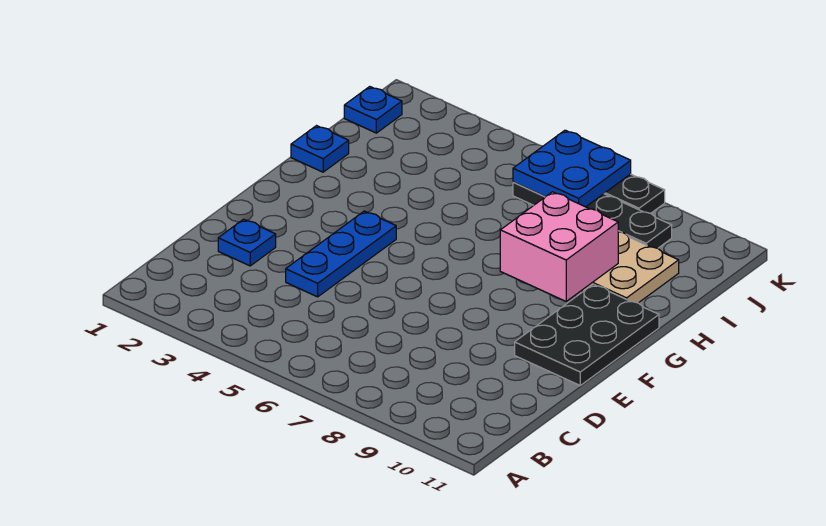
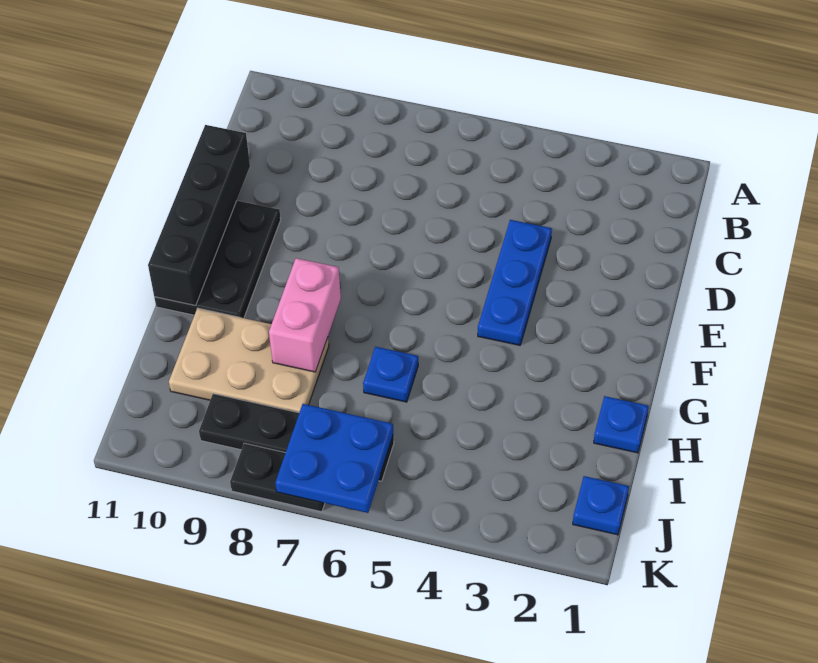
blue 1x1 plate [218,219,276,266] -> blue 1x1 plate moved to [363,347,418,402]
none -> black 1x4 brick [148,125,250,305]
pink 2x2 brick [500,192,618,301] -> pink 1x2 brick [269,258,341,372]

